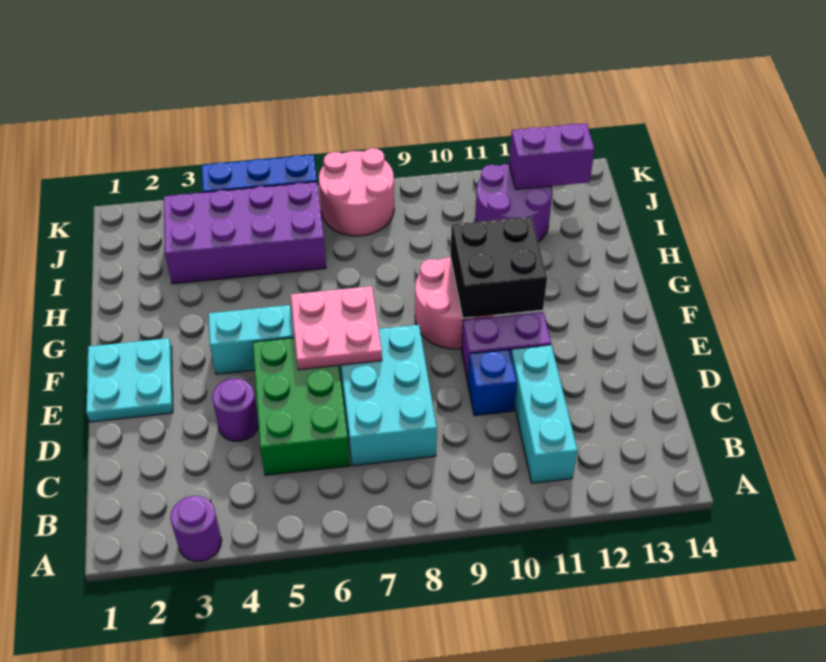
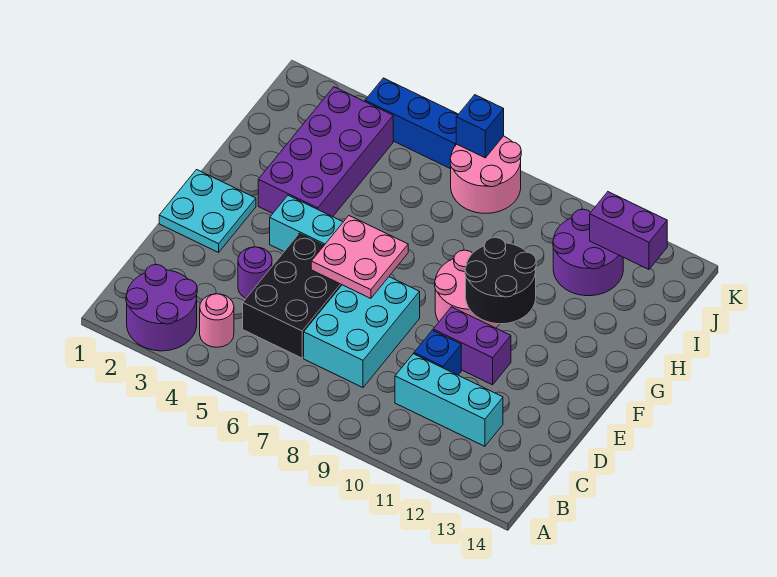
purple 1x1 round brick [170,496,222,561] -> purple 2x2 round brick [126,264,197,351]
none -> pink 1x1 round brick [200,294,234,347]
cyan 1x3 brick [511,345,577,483] -> cyan 1x3 brick turned to [395,354,503,446]
green 2x3 brick [253,338,350,475] -> black 2x3 brick [243,233,342,358]
black 2x2 brick [450,217,547,318] -> black 2x2 round brick [465,237,536,324]
purple 2x4 brick [164,182,326,284] -> purple 2x4 brick turned to [258,87,393,217]
none -> blue 1x1 brick [456,95,504,158]

